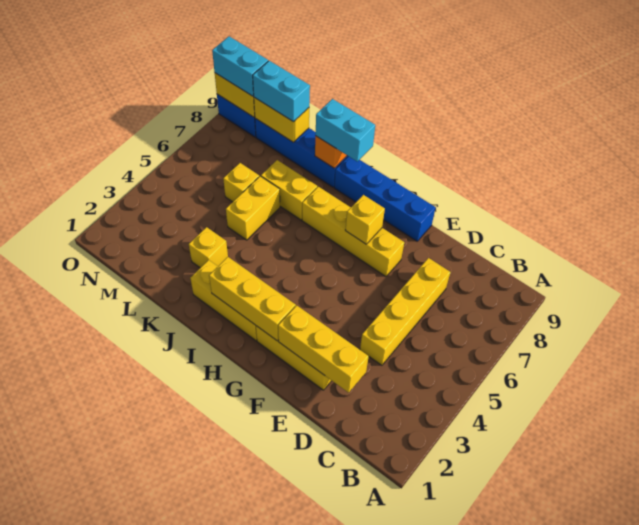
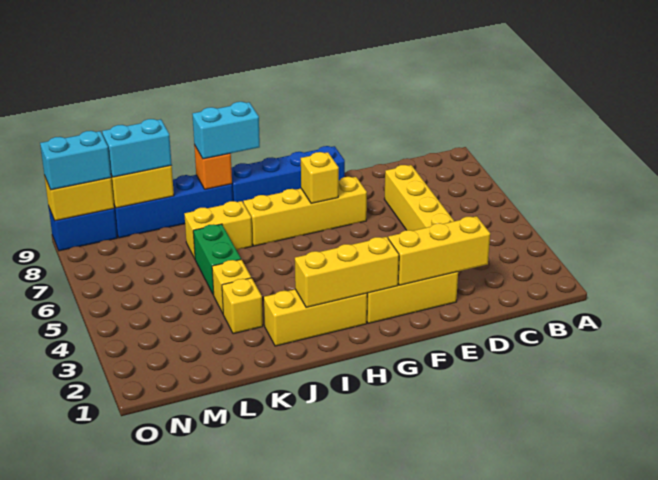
yellow 1x2 brick [226,176,280,240] -> green 1x2 brick [193,224,241,295]
yellow 1x1 brick [223,163,259,202] -> yellow 1x1 brick moved to [212,259,251,313]

